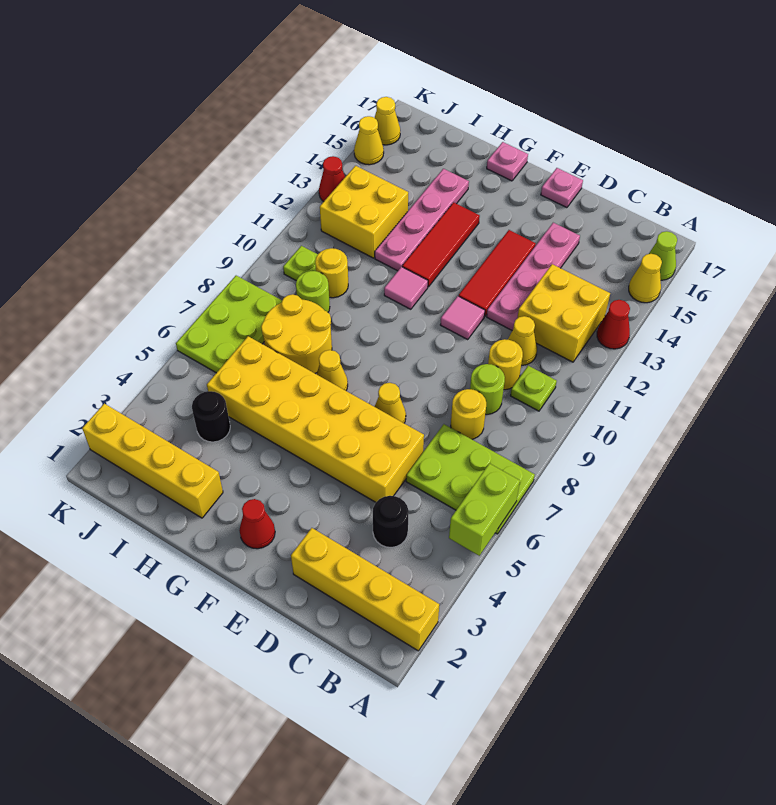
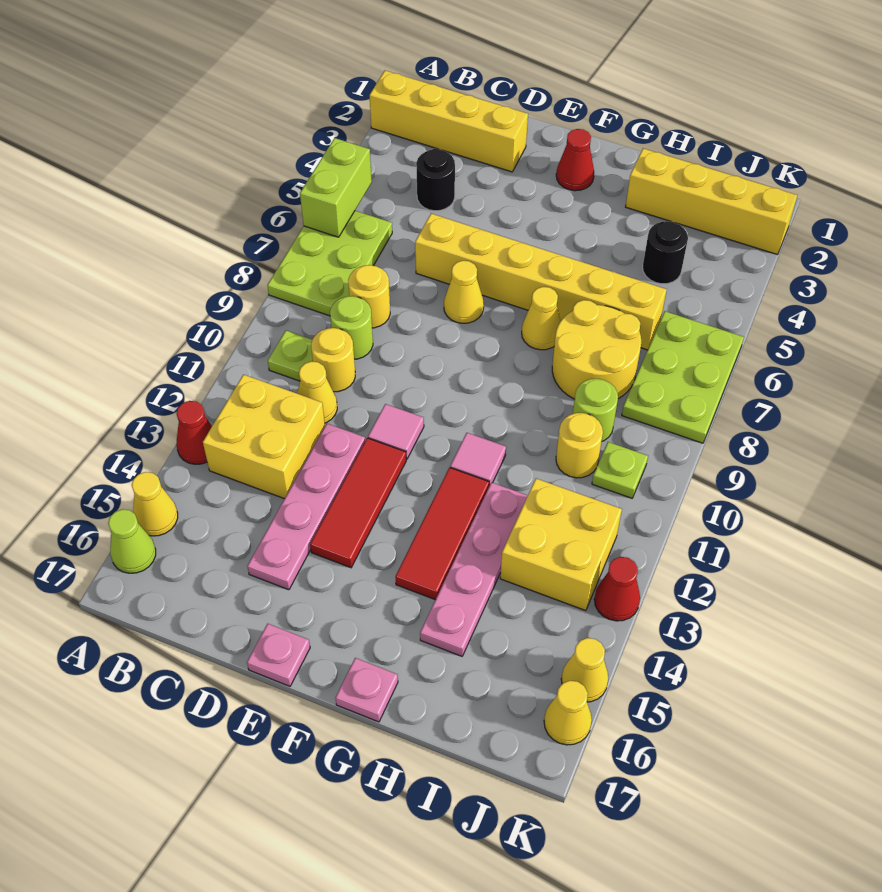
lime 2x3 plate [406,424,535,534] -> lime 2x3 plate turned to [267,211,392,316]
yellow 2x6 brick [207,336,424,502] -> yellow 1x6 brick [415,214,667,350]

